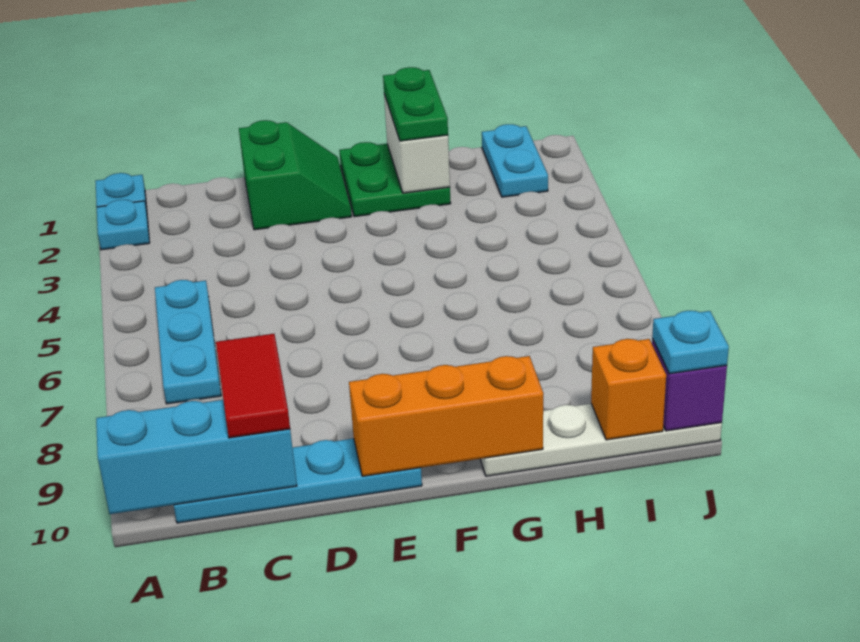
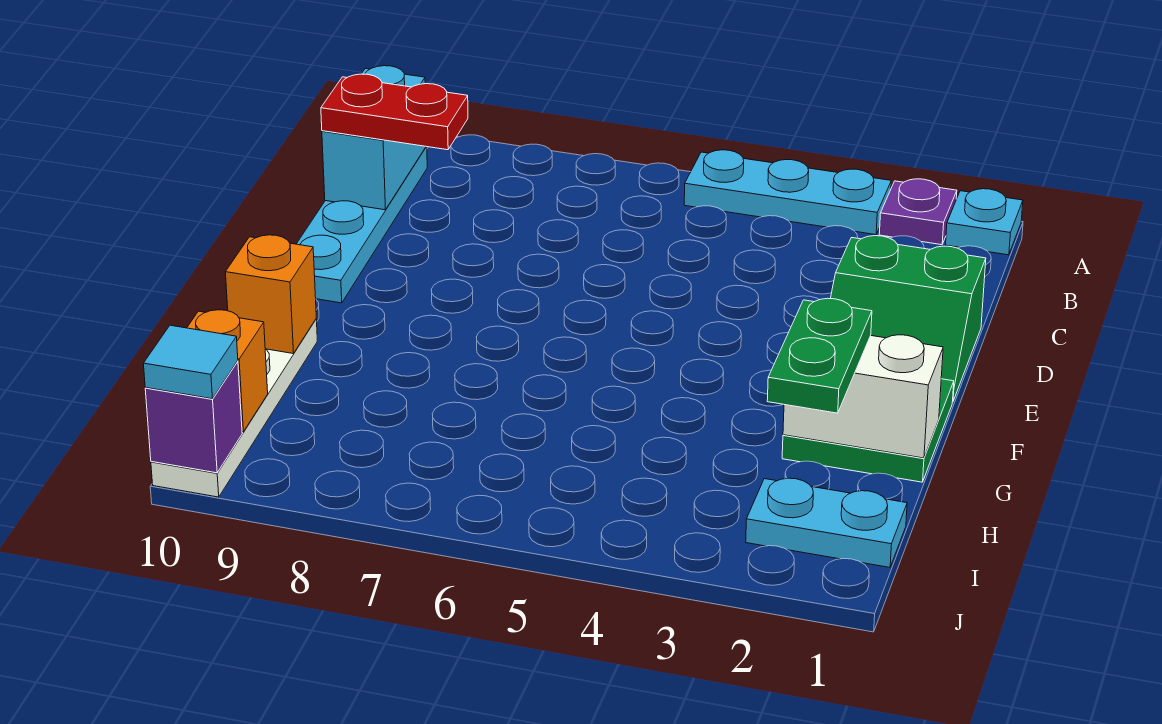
cyan 1x1 plate [97,200,150,250] -> purple 1x1 plate [879,179,957,245]
cyan 1x3 brick [96,400,297,514] -> cyan 1x2 brick [322,66,426,210]
cyan 1x3 plate [155,280,221,404] -> cyan 1x3 plate moved to [684,150,891,235]
red 1x2 tile [216,334,290,438] -> red 1x2 plate [321,74,468,150]
orange 1x3 brick [349,356,543,476] -> orange 1x1 brick [225,235,316,354]
green 1x2 plate [383,67,448,141] -> green 1x2 plate turned to [767,298,872,413]
cyan 1x1 plate [652,311,729,374] -> cyan 1x1 tile [144,325,238,399]

